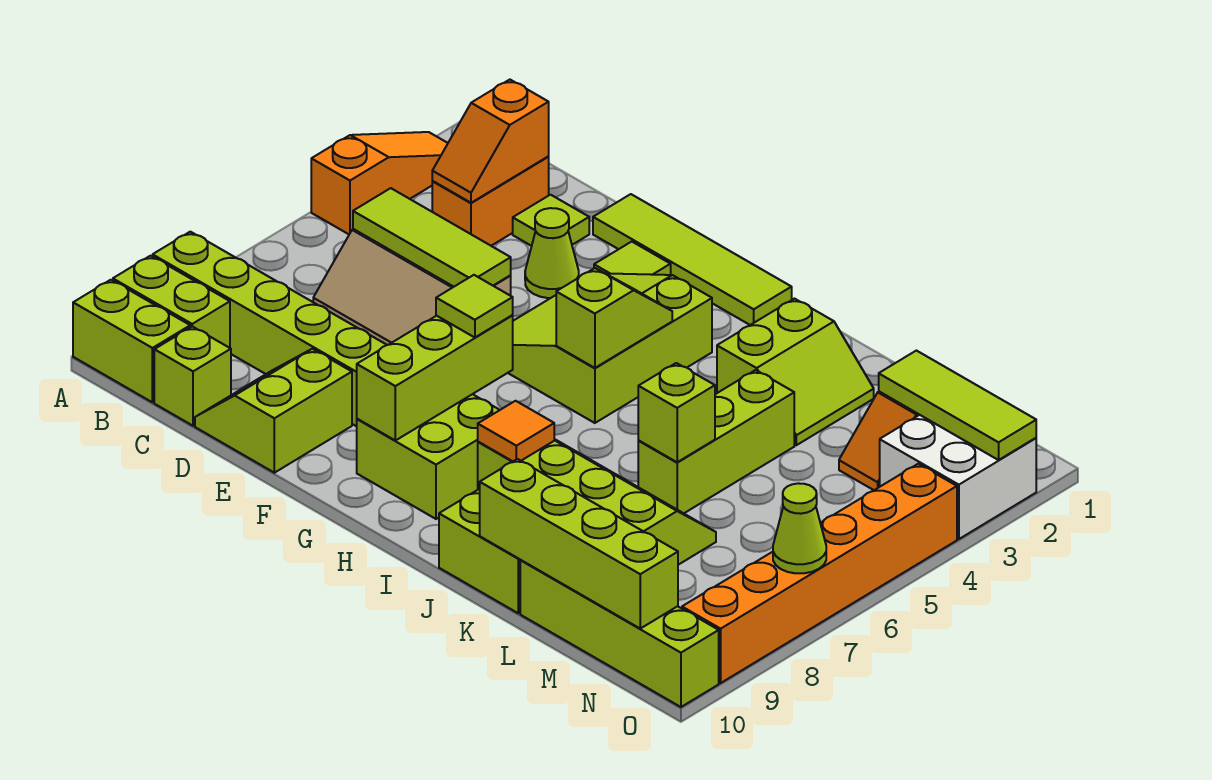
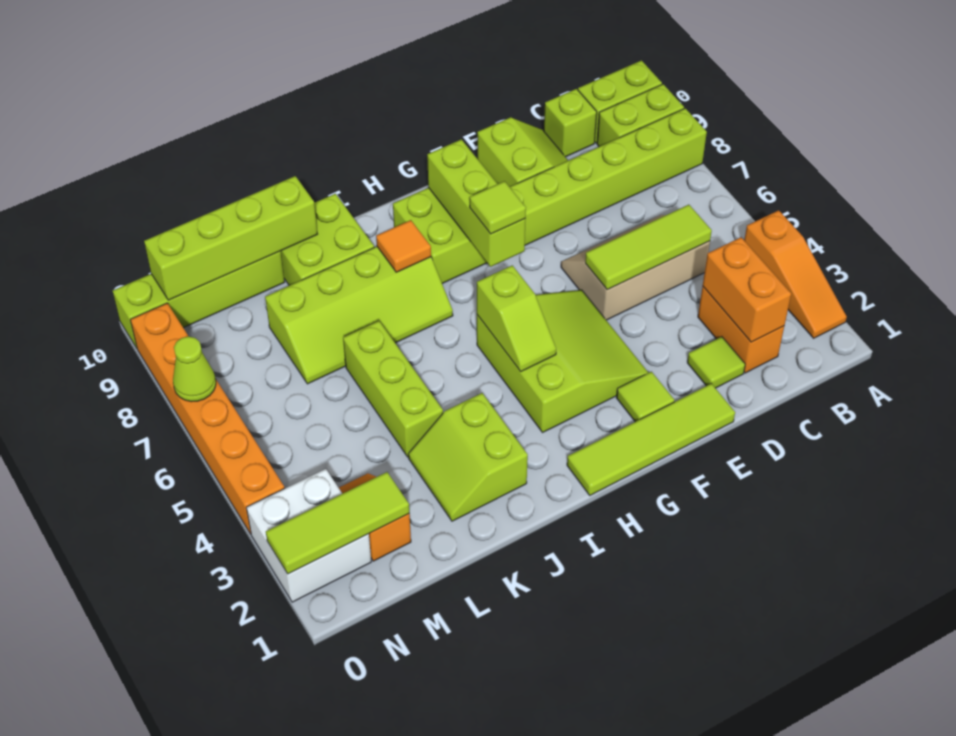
orange 1x2 slope [432,80,549,203] -> orange 1x2 brick [703,237,791,342]
lime 1x1 cone [525,208,579,298] -> none
lime 1x1 brick [638,363,715,462] -> none

